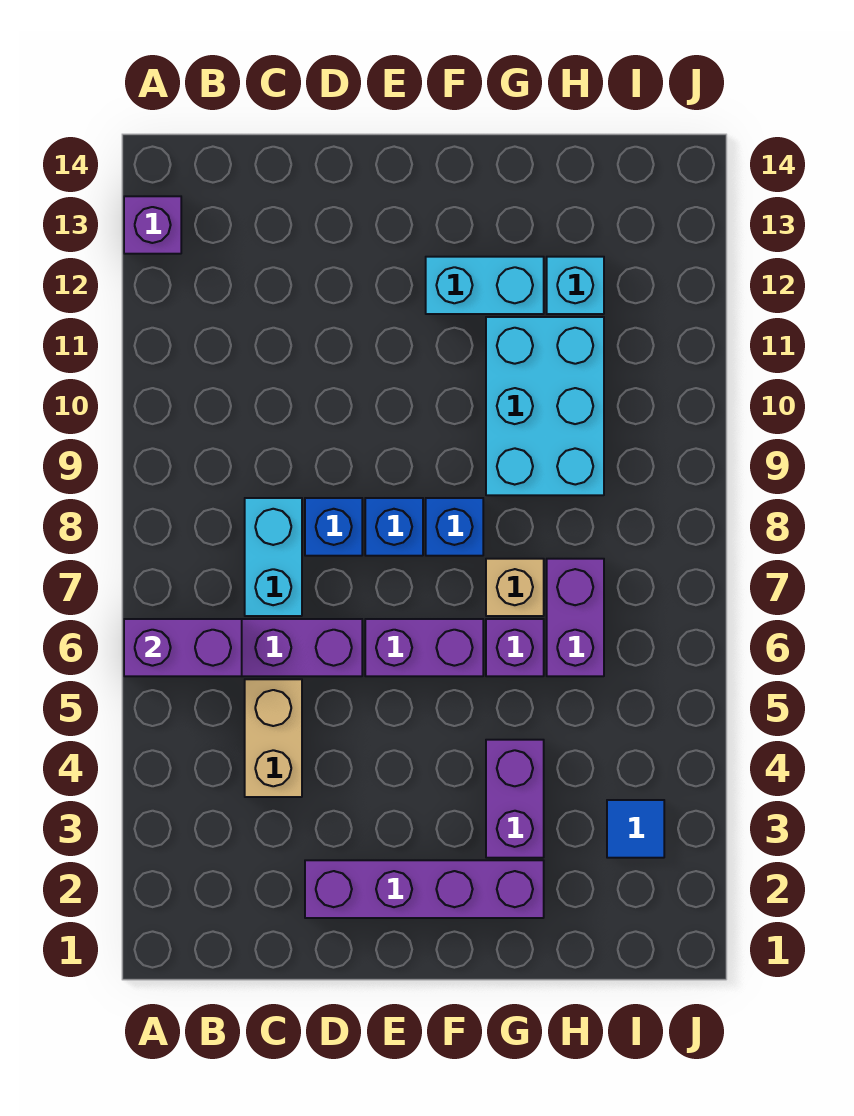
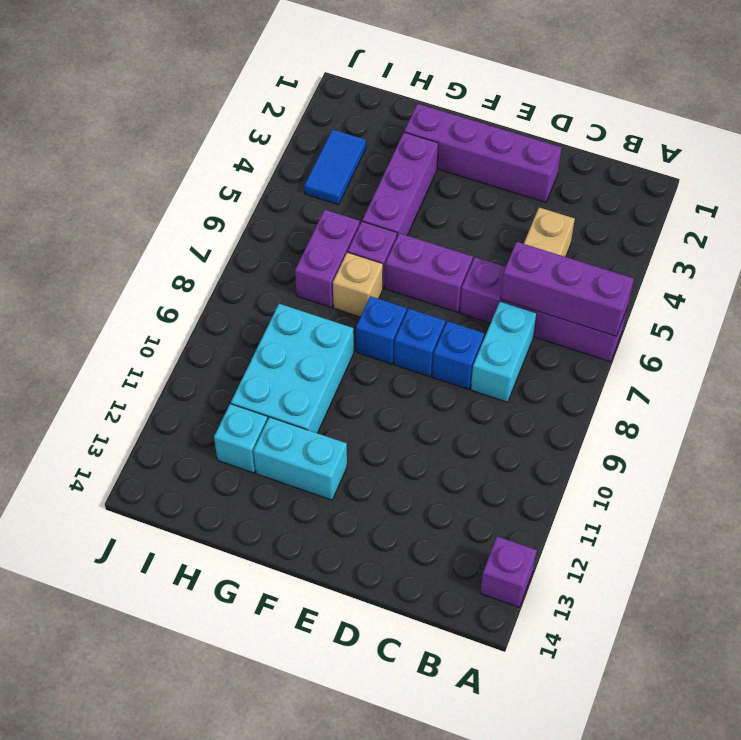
purple 1x2 brick [124,619,242,676] -> purple 1x3 brick [501,242,634,336]
purple 1x2 brick [486,740,544,858] -> purple 1x3 brick [362,132,438,236]
blue 1x1 tile [607,800,664,858] -> blue 1x2 tile [304,129,366,205]

